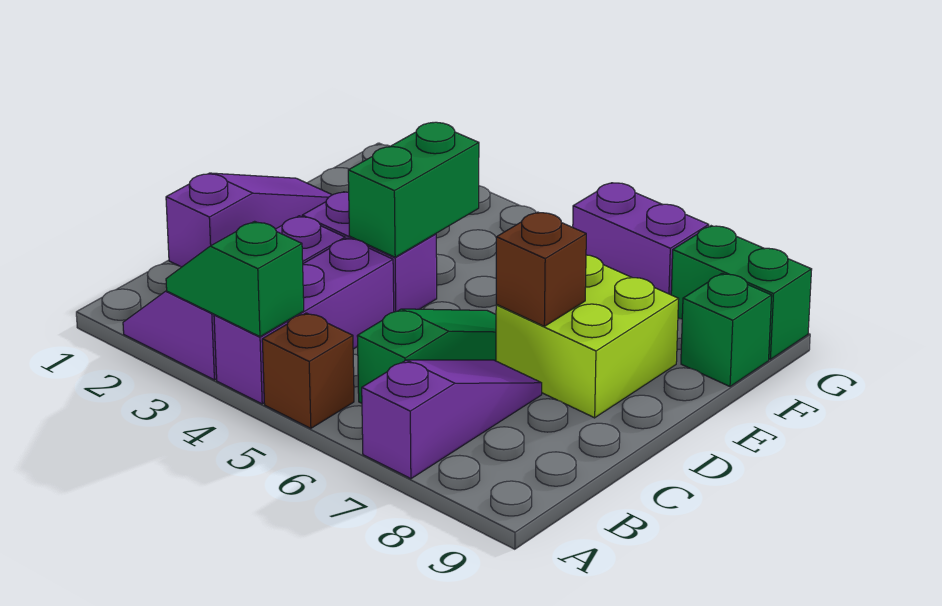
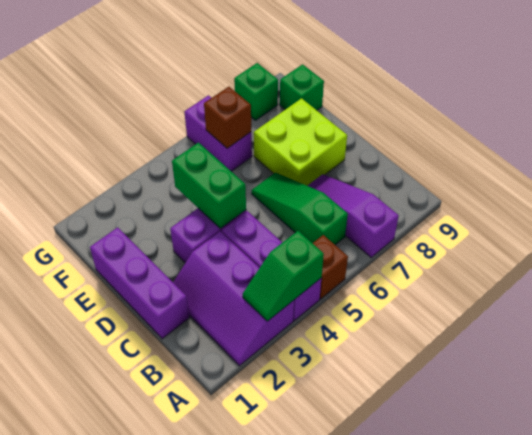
purple 1x3 slope [166,173,332,267] -> purple 1x3 brick [90,227,189,339]
brown 1x1 brick [496,212,586,326] -> brown 1x1 brick moved to [204,87,251,148]
purple 1x2 brick [573,183,709,295] -> purple 1x2 brick turned to [184,95,252,171]
green 1x2 brick [671,226,812,359] -> green 1x1 brick [234,63,278,120]

